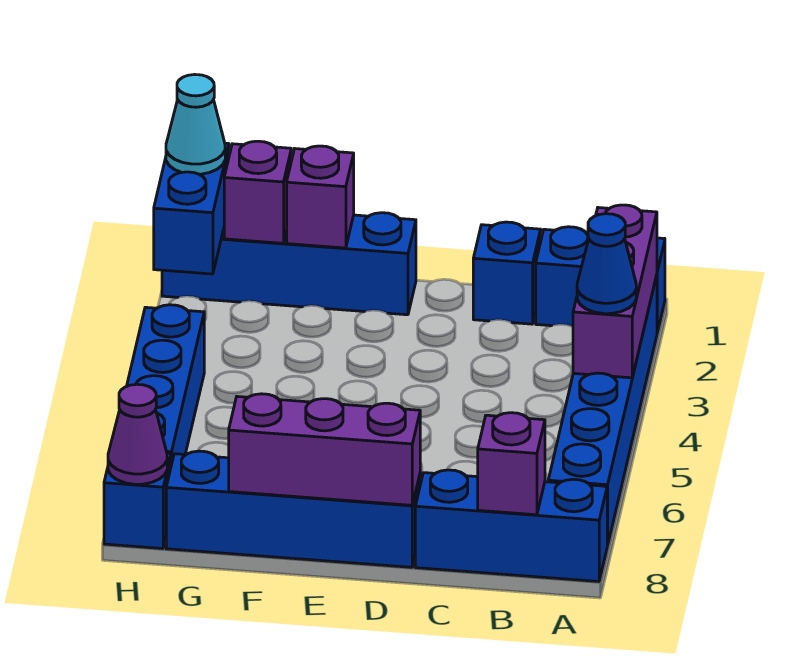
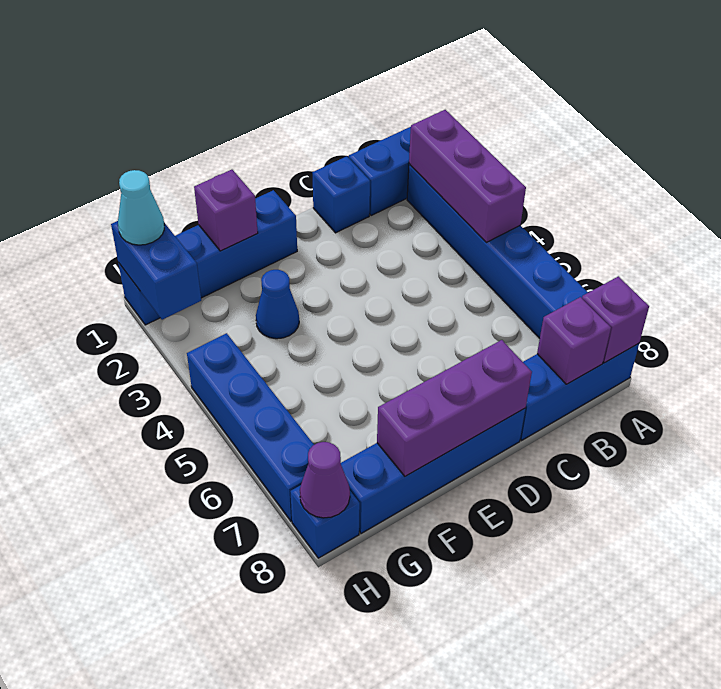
blue 1x1 cone [577,214,636,314] -> blue 1x1 cone moved to [256,270,299,339]
purple 1x1 brick [224,141,291,243] -> purple 1x1 brick moved to [582,276,649,363]

